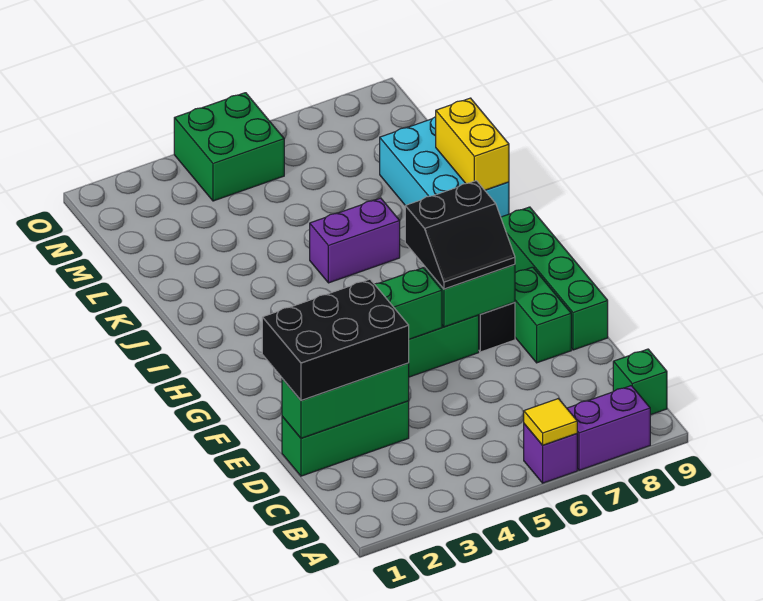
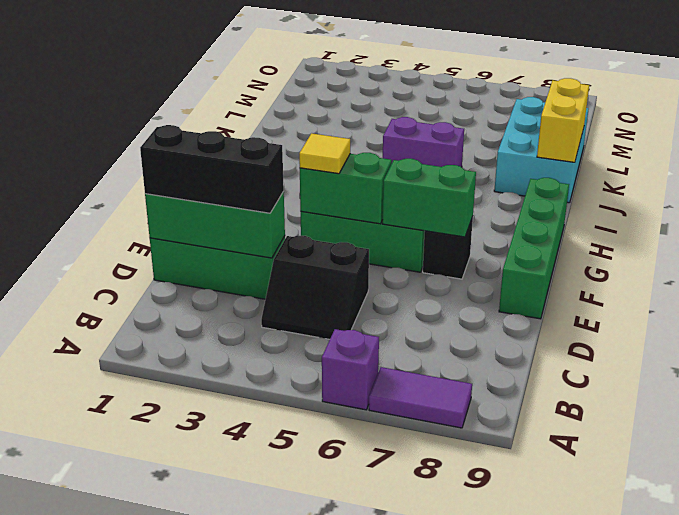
yellow 1x1 tile [524,399,577,445] -> yellow 1x1 tile moved to [299,133,350,174]
purple 1x2 brick [567,386,650,470] -> purple 1x2 tile [369,367,472,428]
green 1x1 brick [613,349,667,415] -> none
black 2x3 brick [262,279,409,401] -> black 1x3 brick [140,125,284,213]
green 1x2 brick [515,267,571,363] -> none
black 2x2 slope [405,181,515,289] -> black 2x2 slope moved to [261,236,369,339]
green 2x2 brick [174,93,284,201] -> none

